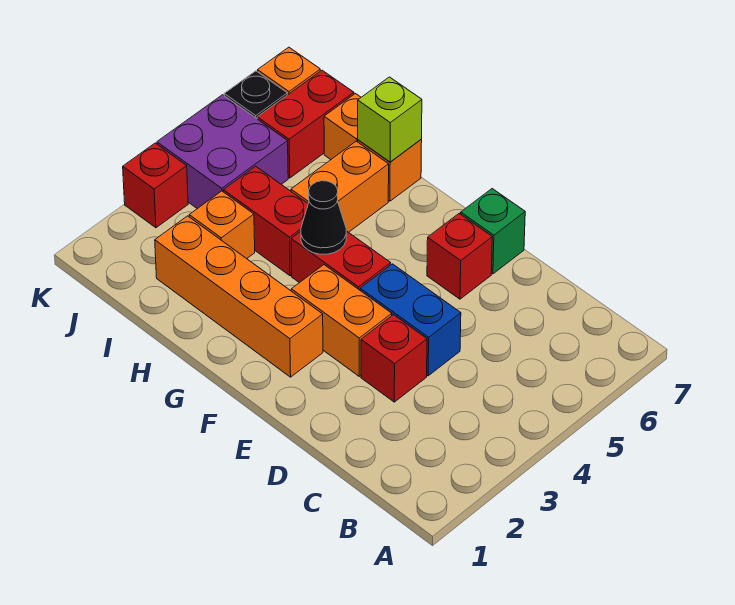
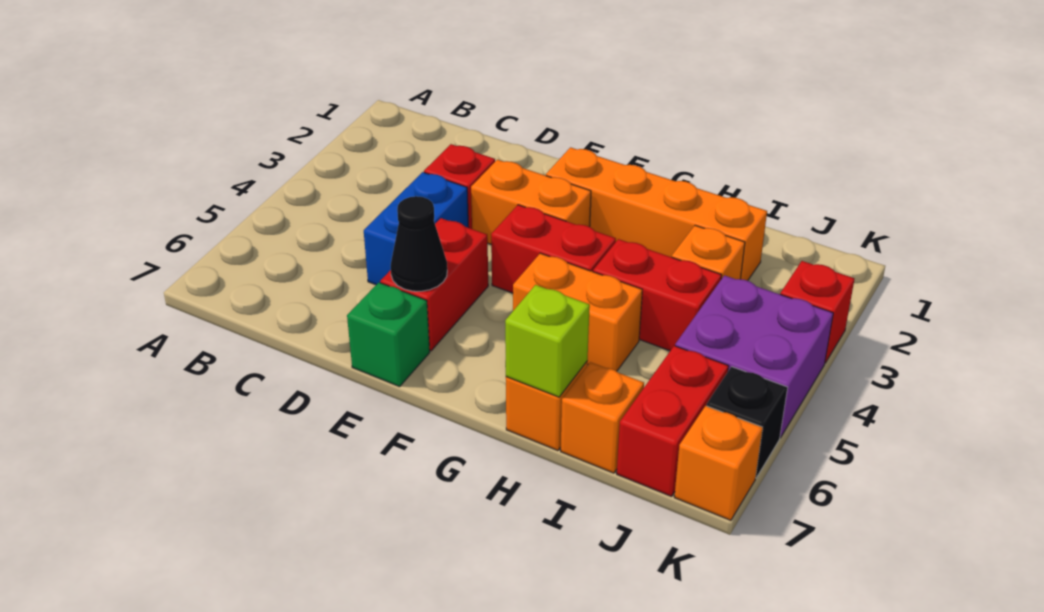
blue 1x2 brick [360,264,461,376] -> blue 1x2 brick turned to [364,172,469,285]
red 1x1 brick [427,214,492,299] -> red 1x2 brick [380,218,488,351]
black 1x1 cone [301,181,346,254] -> black 1x1 cone moved to [391,196,447,291]
orange 1x2 brick [291,141,389,232] -> orange 1x2 brick turned to [513,253,642,371]

